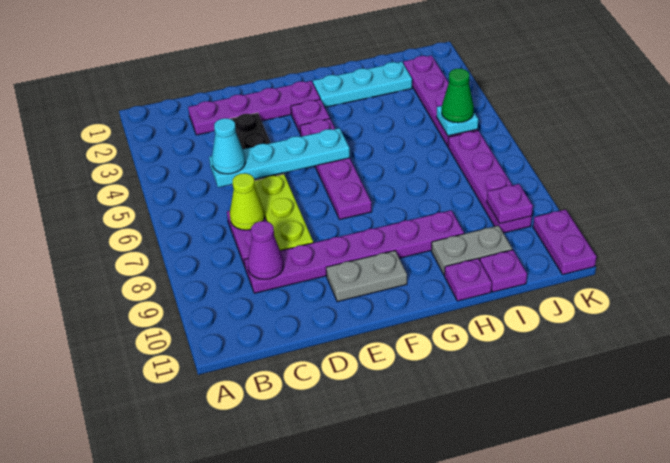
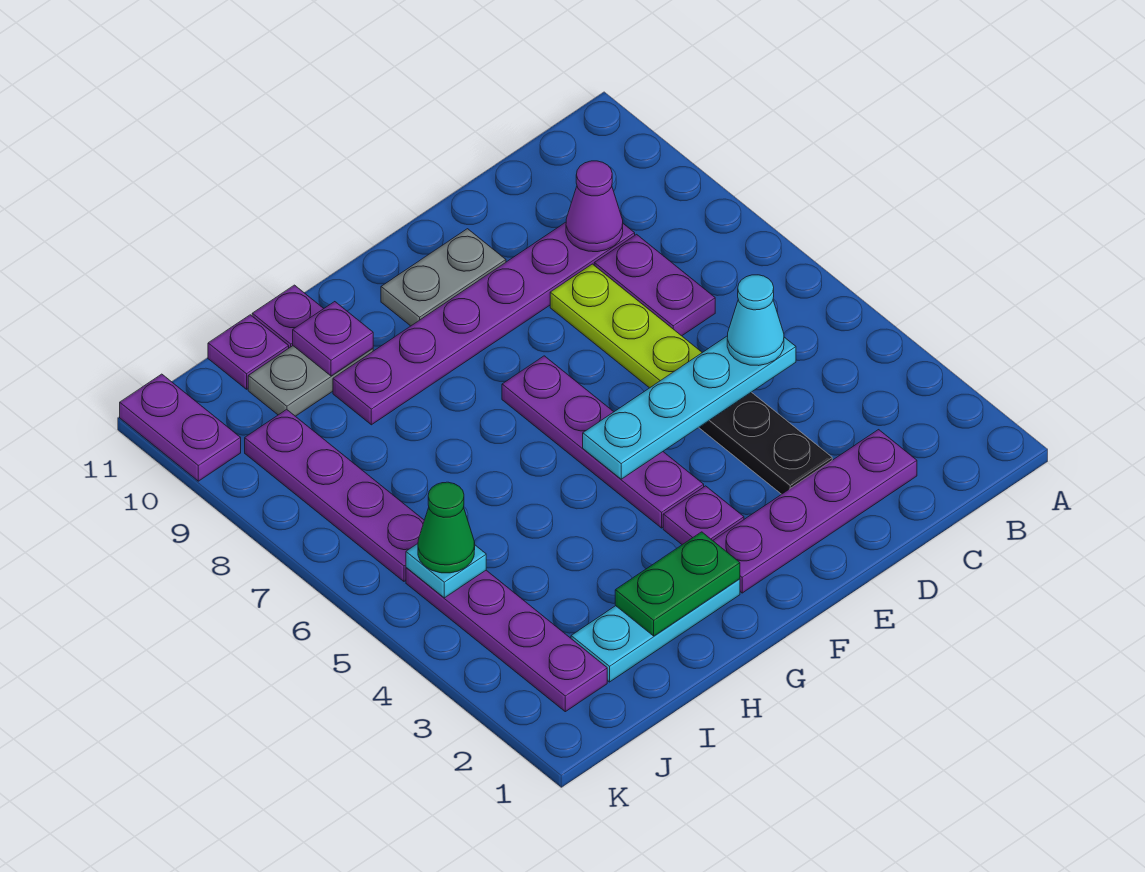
lime 1x1 cone [230,173,264,230] -> none
none -> green 1x2 plate [615,532,740,636]
purple 1x1 plate [487,184,533,224] -> purple 1x1 plate moved to [293,302,373,376]

